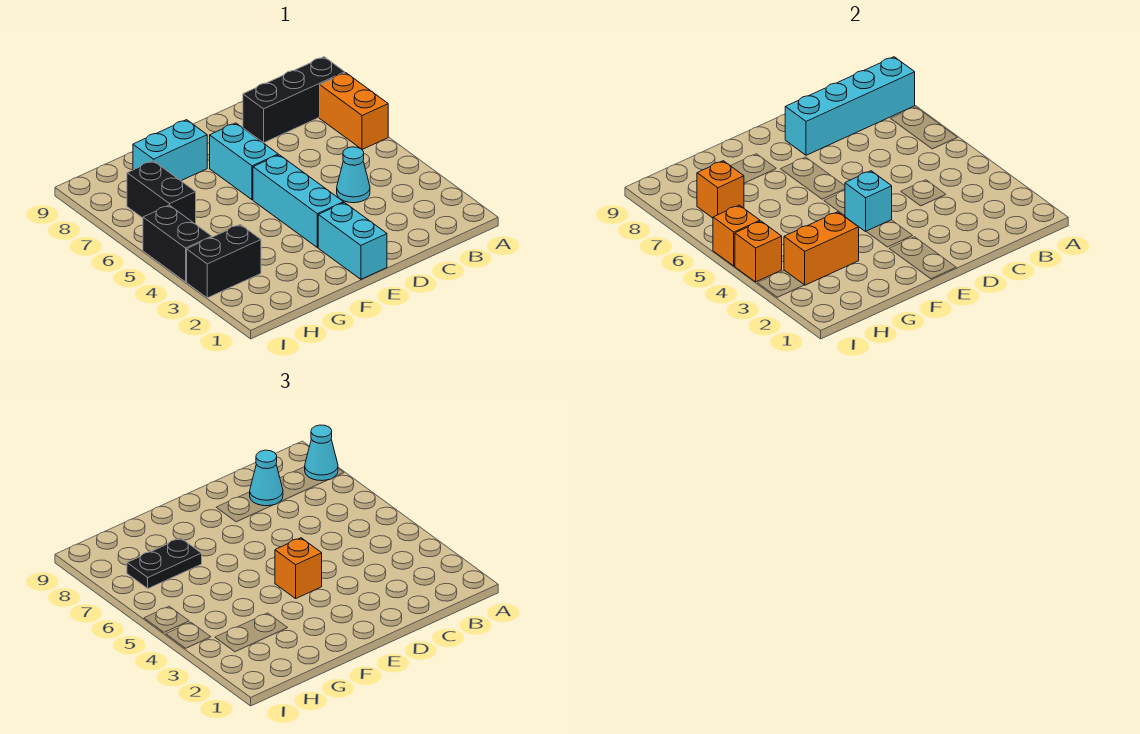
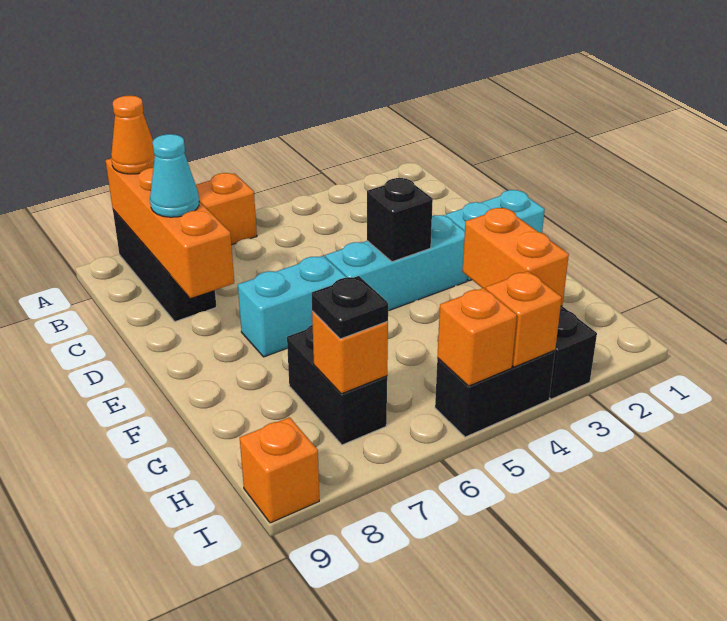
cyan 1x4 brick [785,57,915,155] -> orange 1x4 brick [106,159,234,298]
cyan 1x1 cone [305,425,338,481] -> orange 1x1 cone [111,96,155,174]
cyan 1x1 cone [337,147,370,203] -> none
cyan 1x1 brick [845,171,892,231] -> black 1x1 brick [367,178,433,262]
orange 1x1 brick [275,538,322,598] -> orange 1x1 brick moved to [240,417,319,523]
cyan 1x2 brick [133,120,207,181] -> none
black 1x2 plate [127,538,202,588] -> black 1x1 plate [312,276,388,339]
black 1x2 brick [127,161,196,224] -> black 1x2 brick turned to [287,325,387,445]

